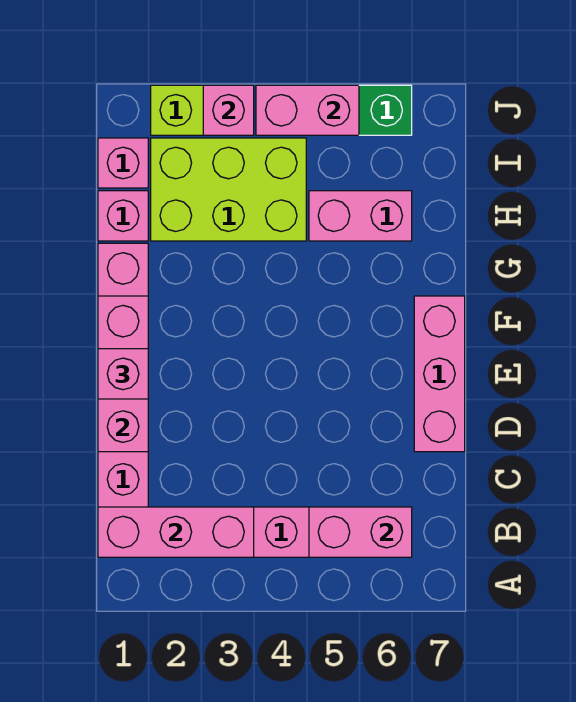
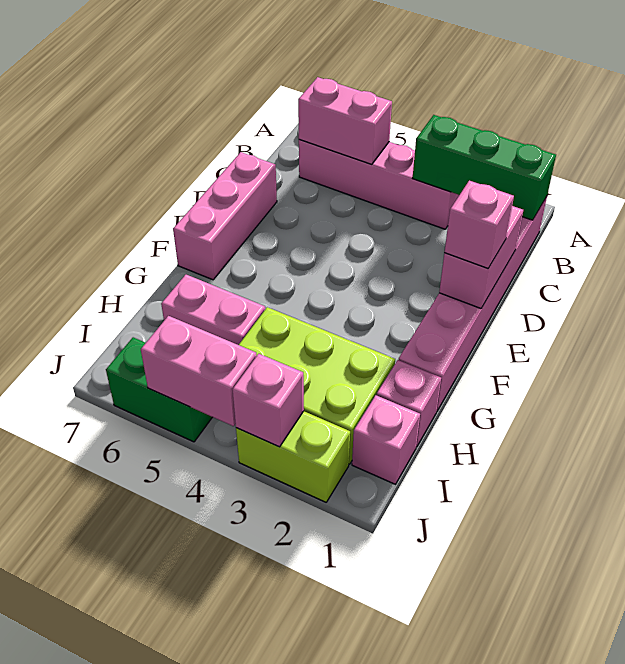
pink 1x3 brick [98,507,254,557] -> green 1x3 brick [413,115,556,220]
pink 1x3 brick [98,296,148,452] -> pink 1x2 brick [439,206,523,308]

